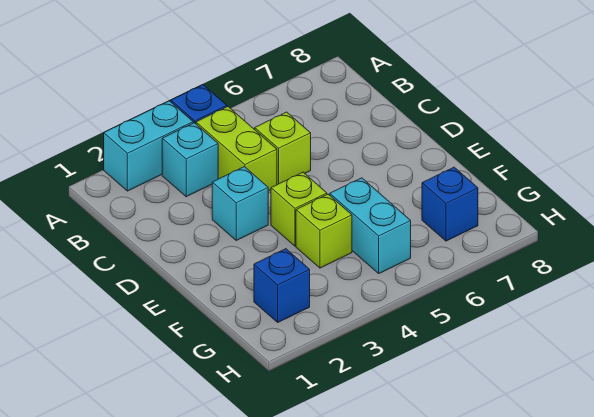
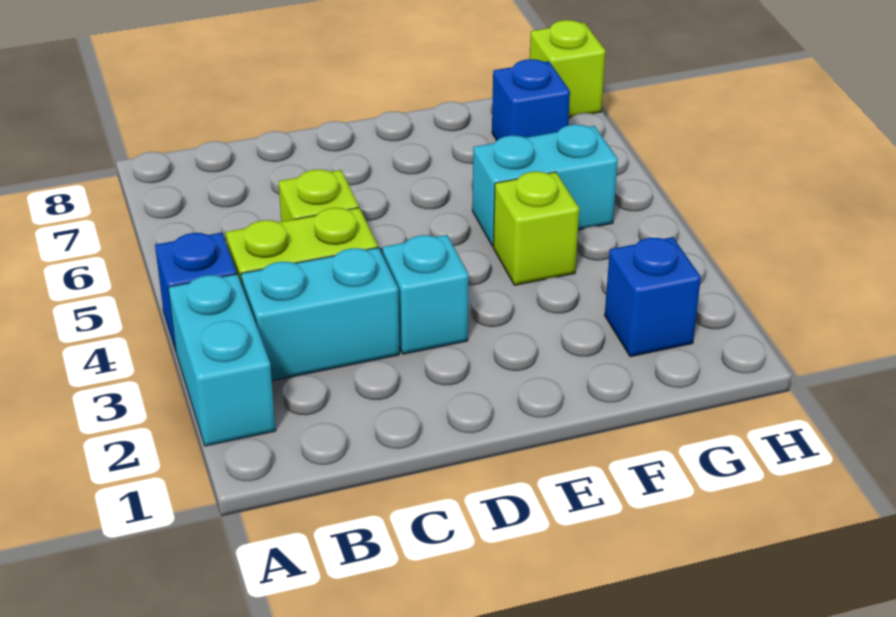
cyan 1x1 brick [162,123,218,197] -> cyan 1x2 brick [241,248,399,381]
lime 1x1 brick [271,172,327,246] -> lime 1x1 brick moved to [530,20,606,118]

